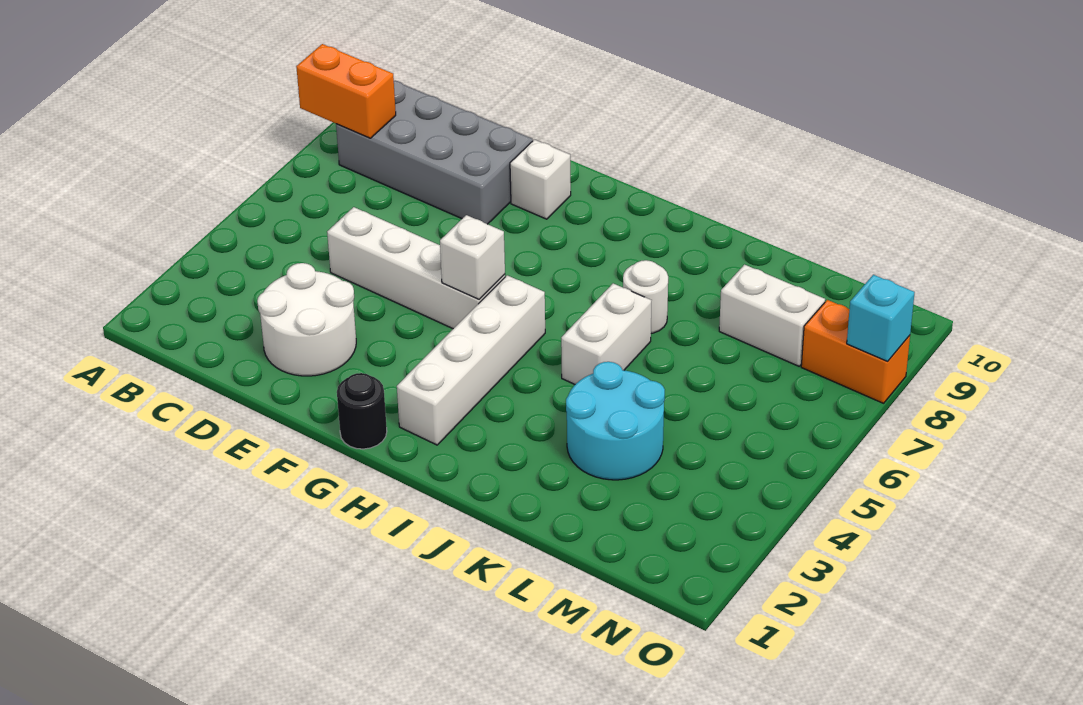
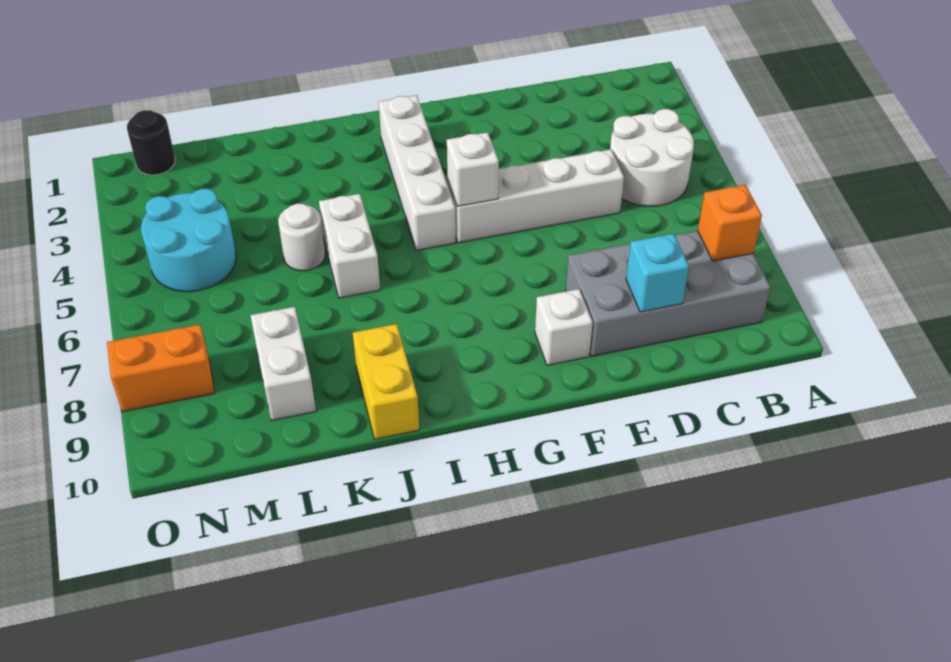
orange 1x2 brick [296,44,396,138] -> orange 1x1 brick [698,185,762,261]
white 2x2 round brick [257,263,356,376] -> white 2x2 round brick moved to [610,109,694,206]
black 1x1 round brick [337,373,387,449] -> black 1x1 round brick moved to [127,110,175,175]
white 1x1 round brick [623,260,668,333] -> white 1x1 round brick moved to [278,204,325,271]
none -> yellow 1x2 brick [353,324,419,439]
cyan 2x2 round brick [566,362,665,480] -> cyan 2x2 round brick moved to [141,189,236,292]
white 1x2 brick [719,265,825,366] -> white 1x2 brick turned to [250,307,316,421]
cyan 1x1 brick [847,275,915,361] -> cyan 1x1 brick moved to [626,234,689,312]

